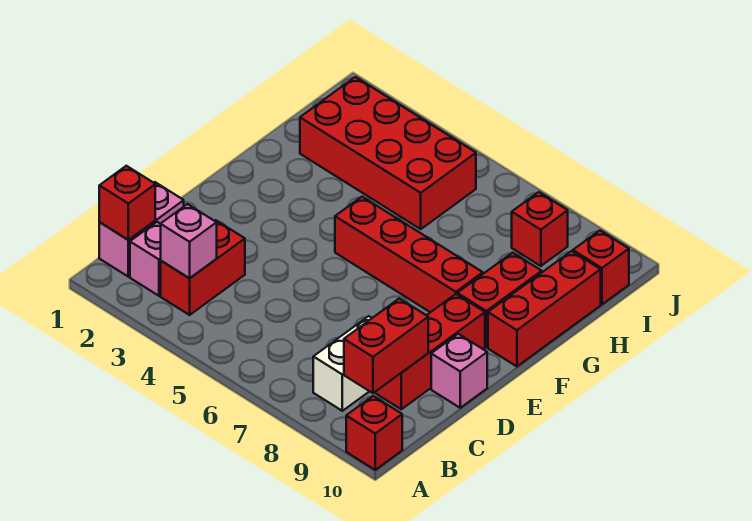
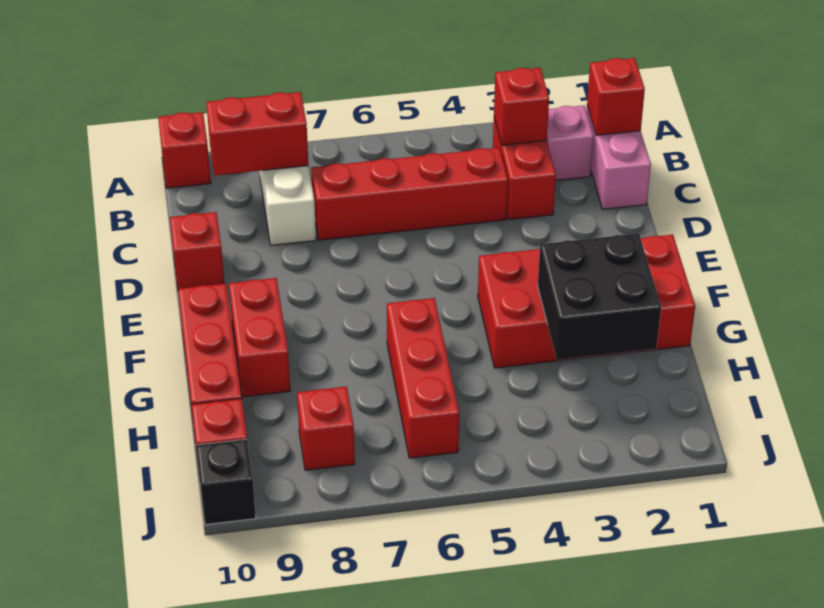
pink 1x1 brick [161,204,217,278] -> red 1x1 brick [494,68,549,145]
red 1x2 brick [344,299,428,393] -> red 1x2 brick turned to [206,92,308,175]
red 1x3 brick [375,294,485,409] -> red 1x3 brick moved to [387,298,459,458]
pink 1x1 brick [431,334,487,408] -> red 1x1 brick [170,212,224,289]
red 1x4 brick [335,197,483,312] -> red 1x4 brick moved to [311,148,508,240]
none -> black 2x2 brick [538,233,661,360]
red 2x4 brick [300,77,476,229] -> red 2x4 brick moved to [478,235,695,368]
none -> black 1x1 brick [196,439,256,525]

